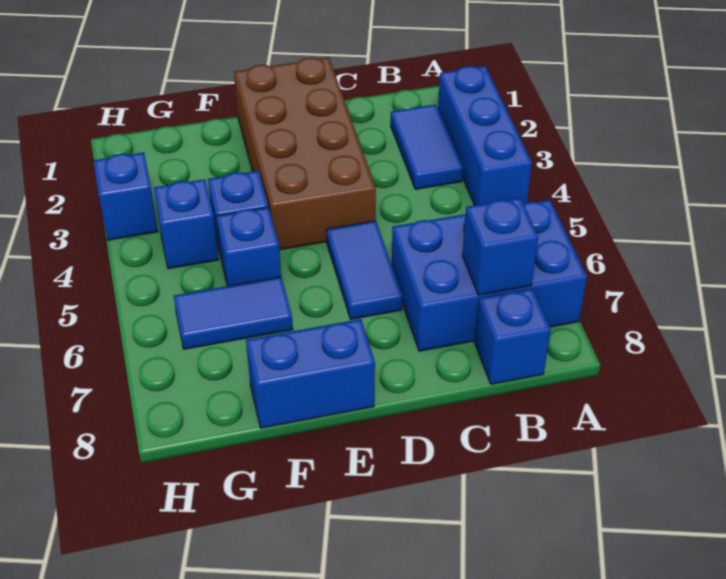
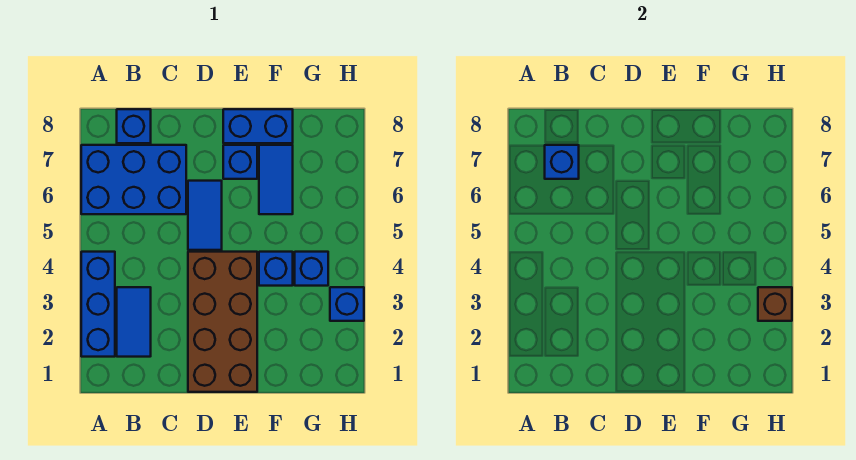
blue 1x1 brick [217,207,281,286] -> blue 1x1 brick moved to [223,145,257,179]
blue 1x2 tile [174,277,293,349] -> blue 1x2 tile turned to [259,145,293,214]
none -> brown 1x1 brick [758,287,792,321]

